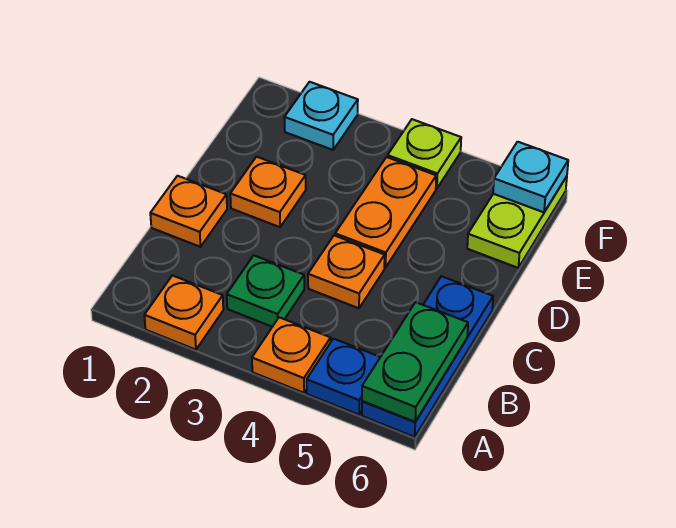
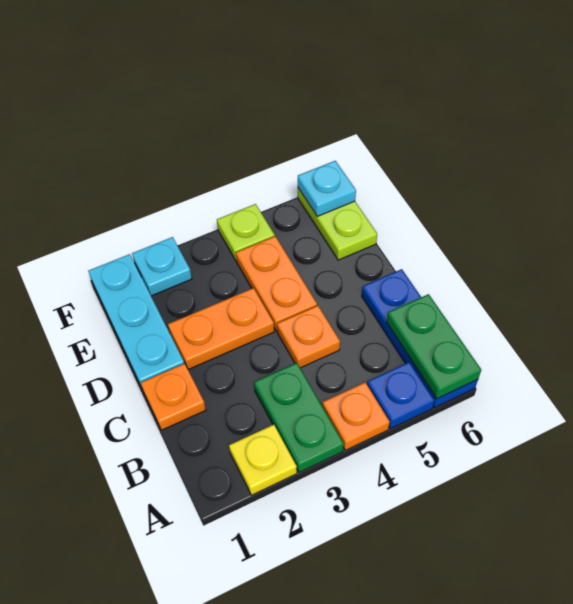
orange 1x1 plate [144,275,223,350] -> yellow 1x1 plate [229,425,297,495]
green 1x1 plate [227,255,304,327] -> green 1x2 plate [254,363,344,472]
none -> cyan 1x3 plate [88,254,184,387]
orange 1x1 plate [230,157,306,227] -> orange 1x2 plate [168,288,274,370]

